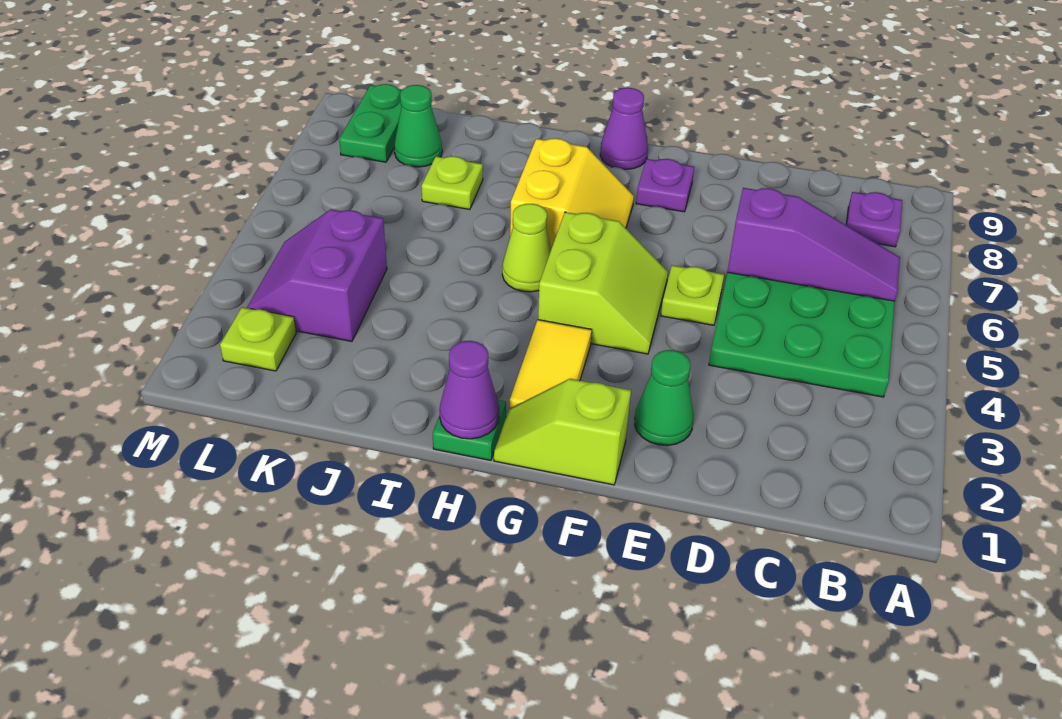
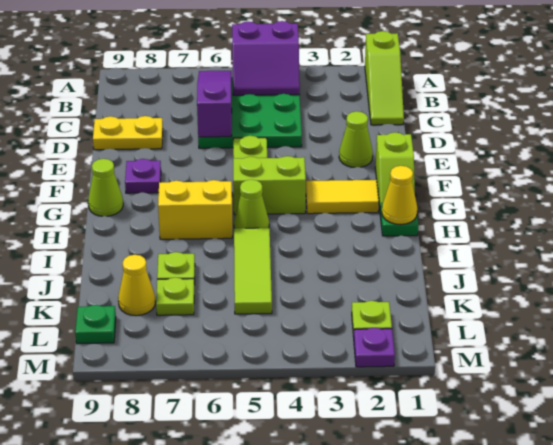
none -> lime 1x3 slope [365,31,404,125]
purple 1x1 plate [846,192,902,247] -> purple 1x1 plate moved to [354,328,395,367]
none -> yellow 1x2 plate [93,116,163,150]
green 1x1 cone [634,350,693,446] -> lime 1x1 cone [339,111,373,167]
purple 1x1 cone [600,88,648,169] -> lime 1x1 cone [88,159,123,216]
purple 1x1 cone [439,341,499,439] -> yellow 1x1 cone [382,166,417,225]
none -> lime 1x3 tile [234,228,272,314]
purple 2x2 slope [247,209,387,341] -> purple 2x2 slope moved to [232,21,300,95]
none -> lime 1x1 plate [156,277,194,315]
green 1x1 cone [394,85,442,167] -> yellow 1x1 cone [118,255,155,316]
green 1x2 plate [339,84,402,162] -> green 1x1 plate [75,305,116,344]

